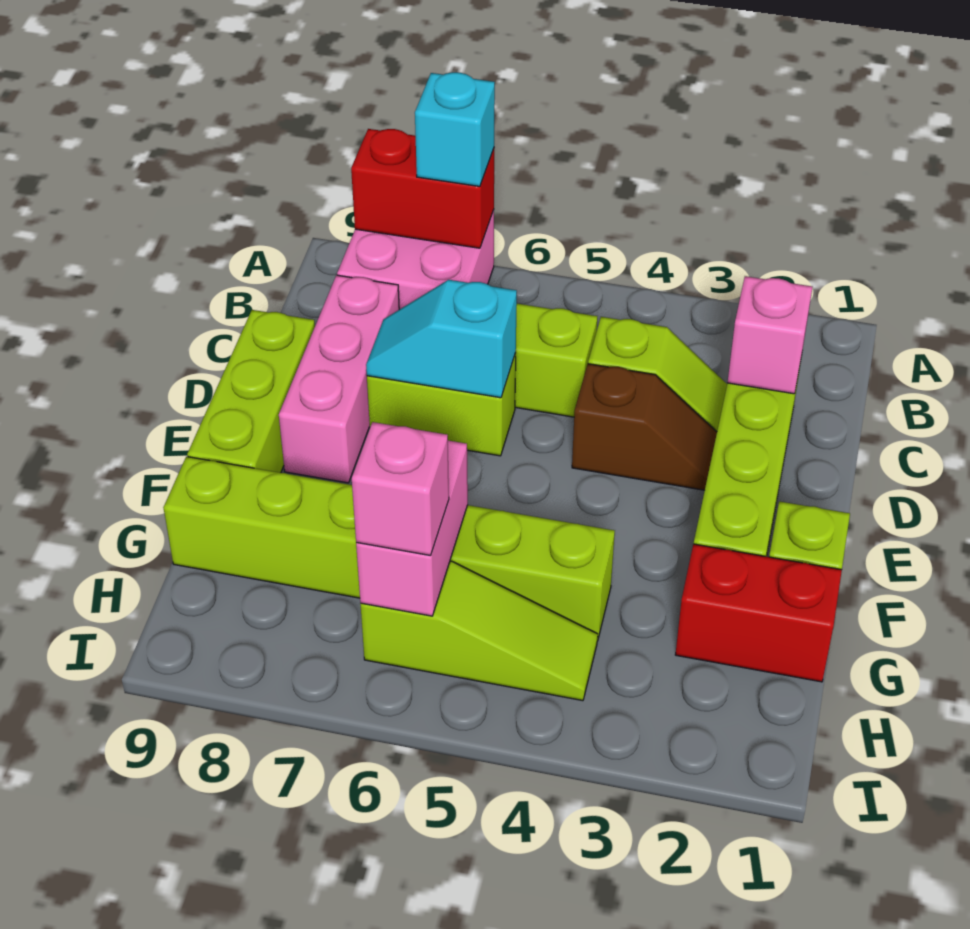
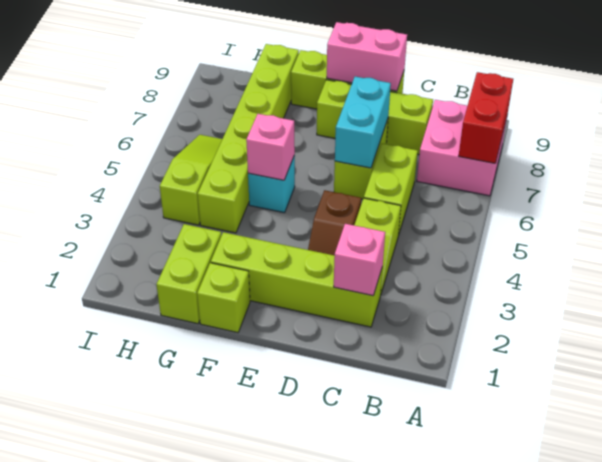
cyan 1x1 brick [415,72,495,186] -> cyan 1x1 brick moved to [248,155,295,213]
pink 1x3 brick [279,275,399,483] -> lime 1x3 brick [317,80,433,154]
cyan 1x2 slope [366,280,517,398] -> cyan 1x2 brick [335,77,391,168]
red 1x2 brick [675,544,842,682] -> lime 1x2 brick [156,224,221,324]
pink 1x2 brick [356,441,468,616] -> pink 1x2 brick moved to [327,22,407,91]
lime 1x3 slope [360,561,598,701] -> lime 1x3 slope turned to [160,135,222,225]
pink 1x1 brick [352,422,449,556] -> pink 1x1 brick moved to [246,114,295,180]

